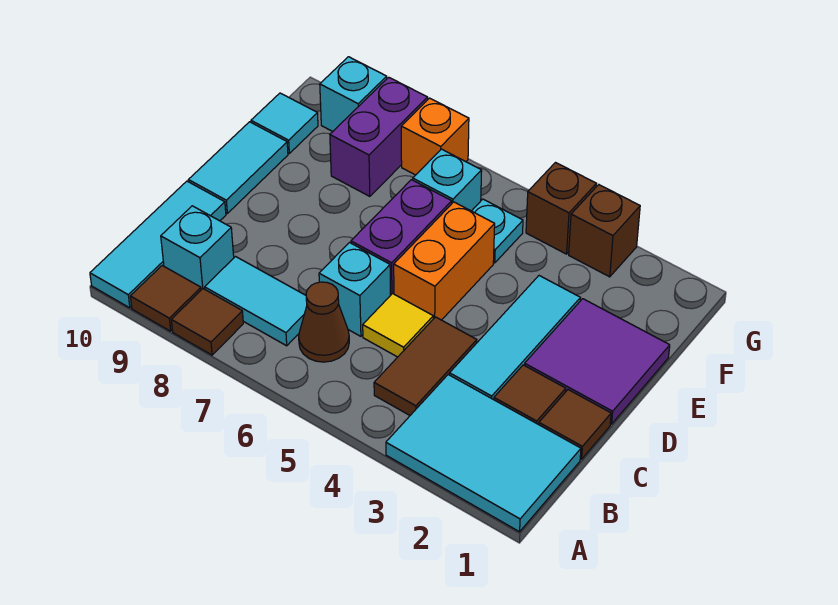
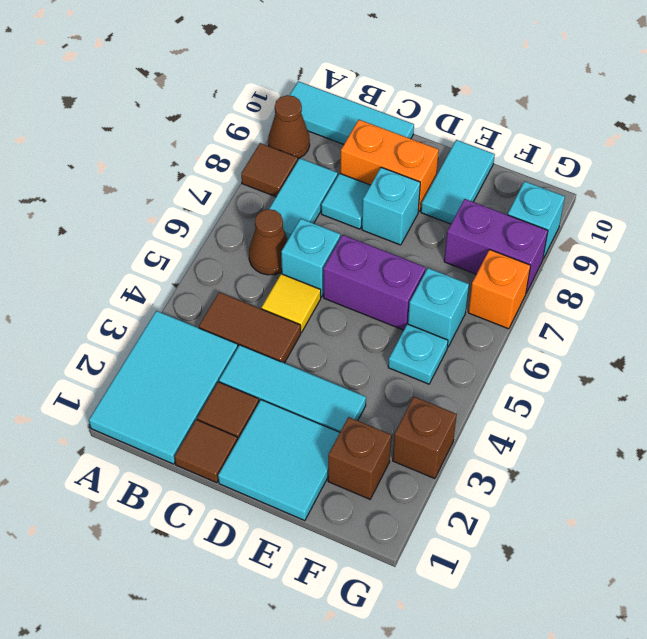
brown 1x1 tile [130,266,201,331] -> brown 1x1 cone [268,95,310,159]
cyan 1x1 brick [161,206,234,290] -> cyan 1x1 brick moved to [362,167,420,245]
purple 2x2 tile [524,299,670,424] -> cyan 2x2 tile [218,400,340,521]
orange 1x2 brick [394,202,495,320] -> orange 1x2 brick moved to [340,120,439,212]
cyan 1x2 tile [188,122,288,213] -> cyan 1x2 tile turned to [421,140,495,224]
cyan 1x1 tile [251,93,318,153] -> cyan 1x1 tile moved to [321,174,370,229]
brown 1x1 brick [526,163,596,254] -> brown 1x1 brick moved to [328,417,391,499]

